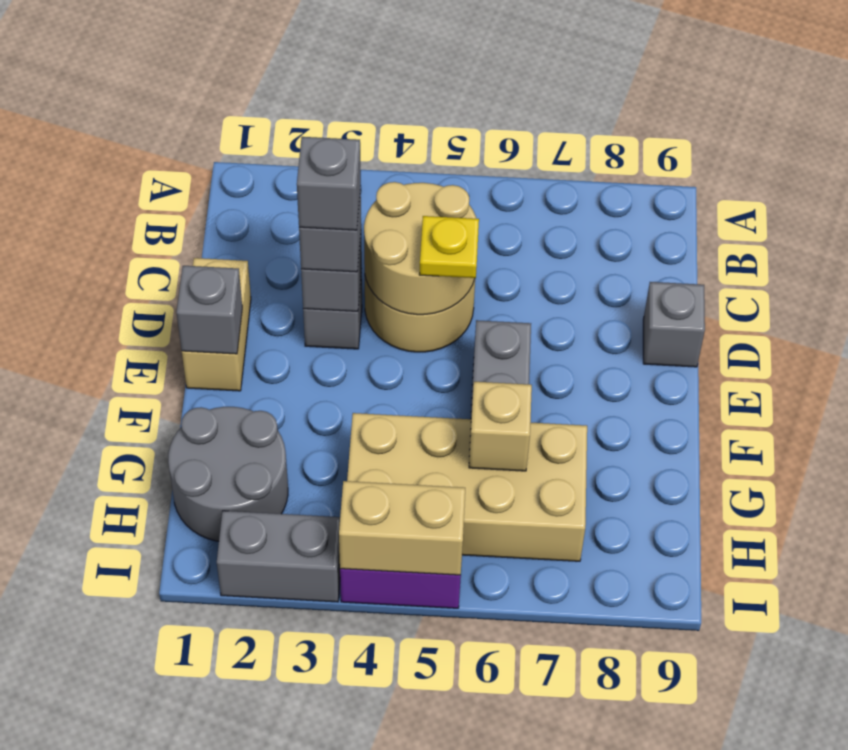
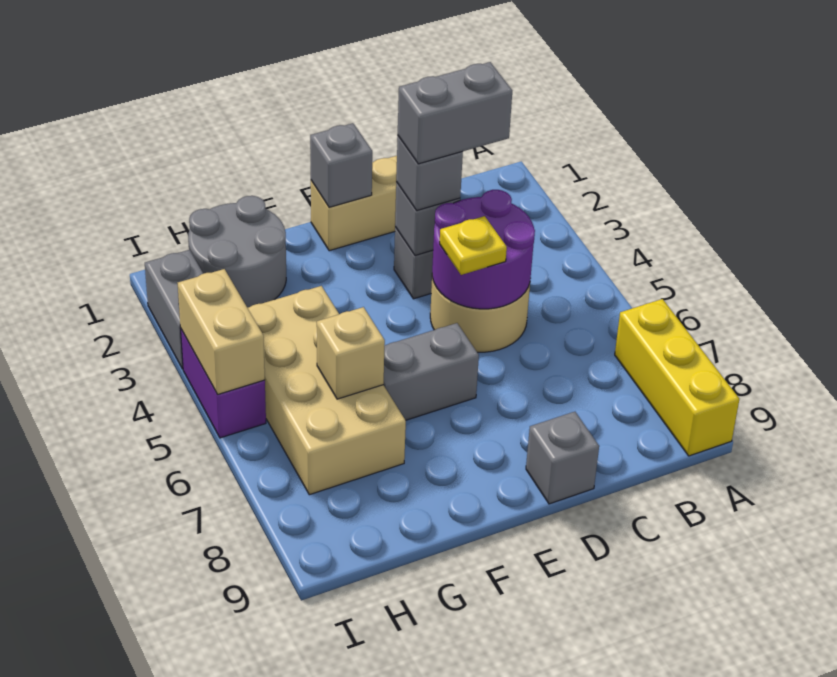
none -> yellow 1x3 brick [615,299,739,456]
tan 2x2 round brick [364,182,476,315] -> purple 2x2 round brick [432,190,535,309]
grey 1x1 brick [297,137,361,230] -> grey 1x2 brick [398,62,512,164]

